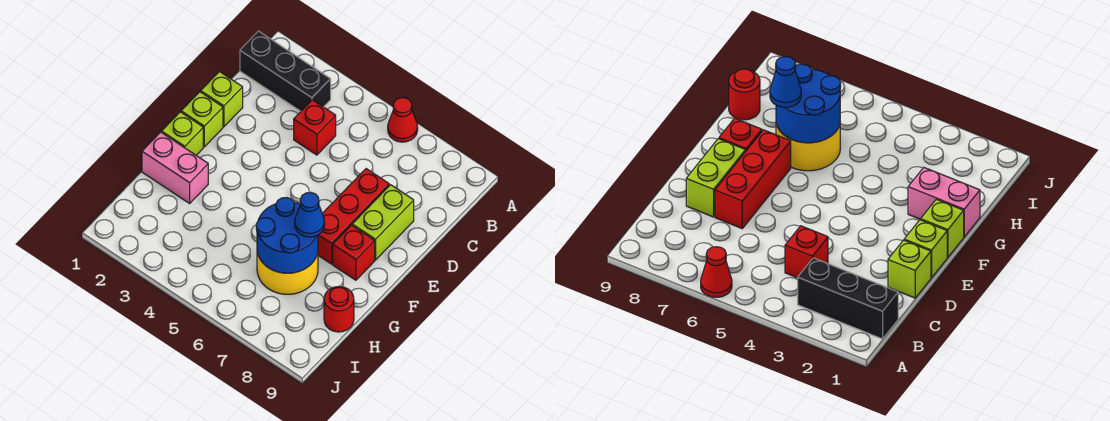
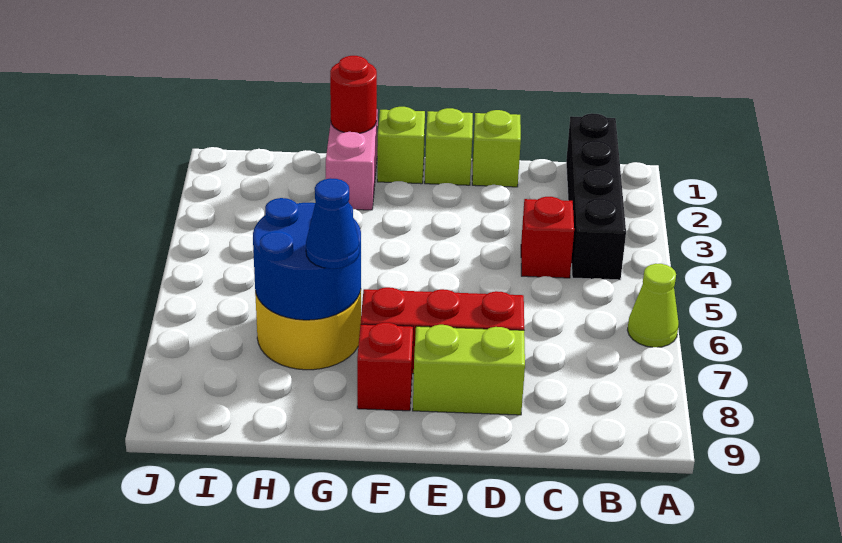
red 1x1 cone [388,98,418,142] -> lime 1x1 cone [628,264,679,347]
black 1x3 brick [240,31,331,111] -> black 1x4 brick [566,113,626,280]
red 1x1 round brick [324,287,354,332] -> red 1x1 round brick moved to [330,56,377,133]

